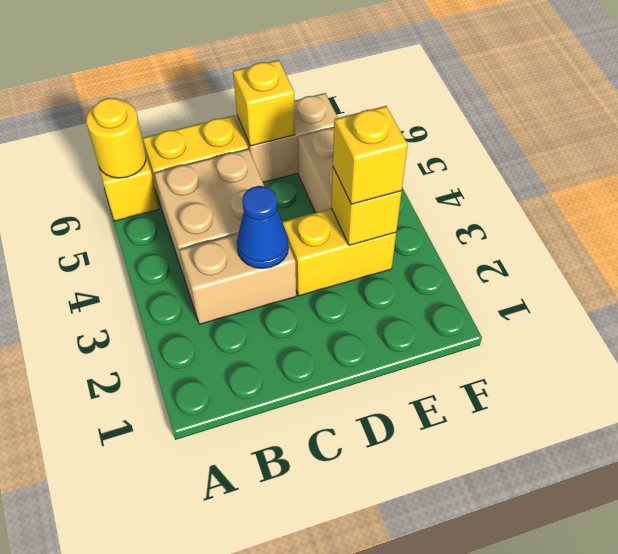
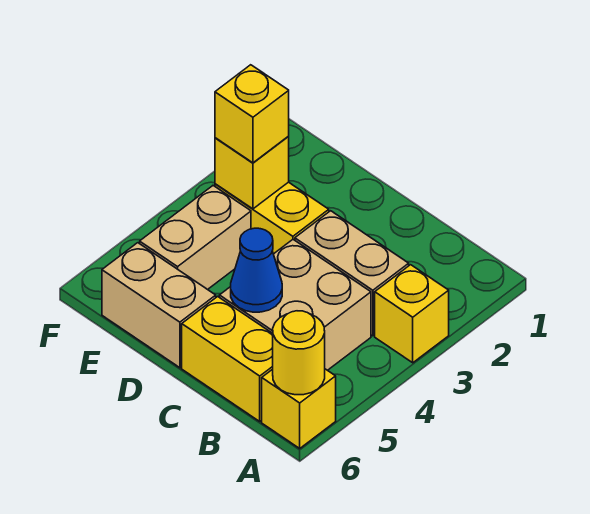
blue 1x1 cone [237,186,289,269] -> blue 1x1 cone moved to [231,228,282,312]
yellow 1x1 brick [233,60,295,146] -> yellow 1x1 brick moved to [375,265,449,363]

